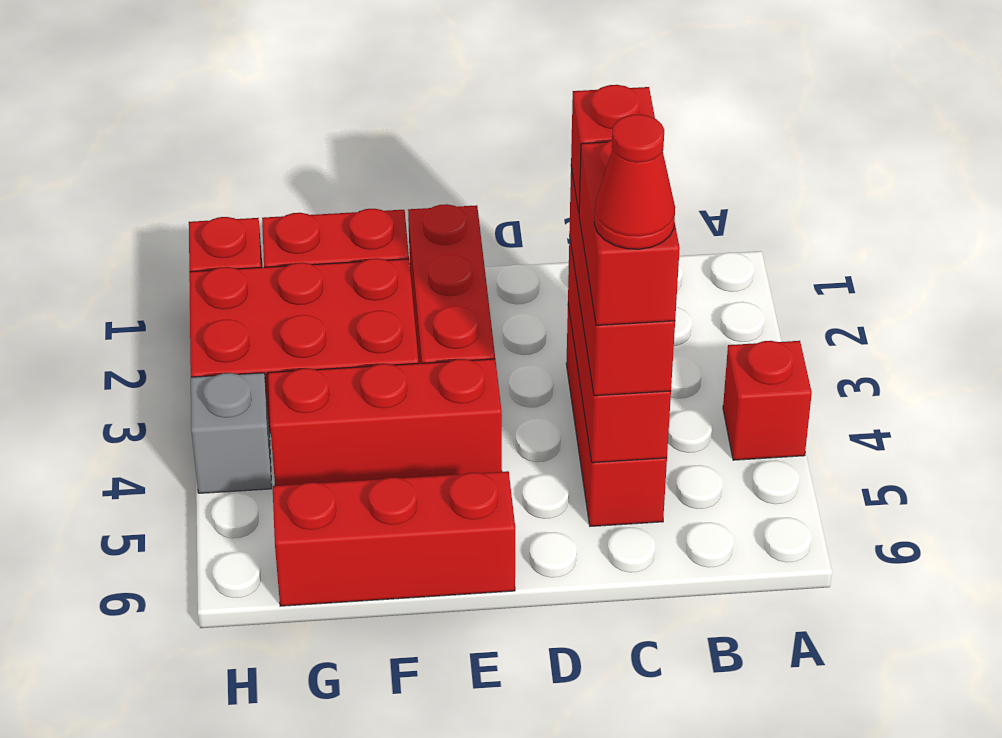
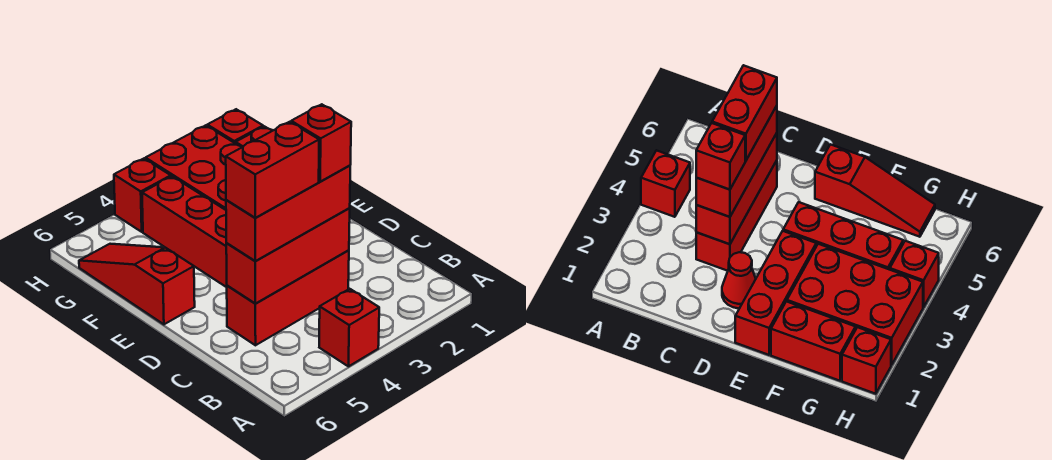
red 1x1 cone [594,114,675,249] -> red 1x1 cone moved to [722,252,756,309]
red 1x3 brick [273,471,515,606] -> red 1x3 slope [79,244,195,324]
grey 1x1 brick [191,373,272,493] -> red 1x1 brick [114,159,171,232]

